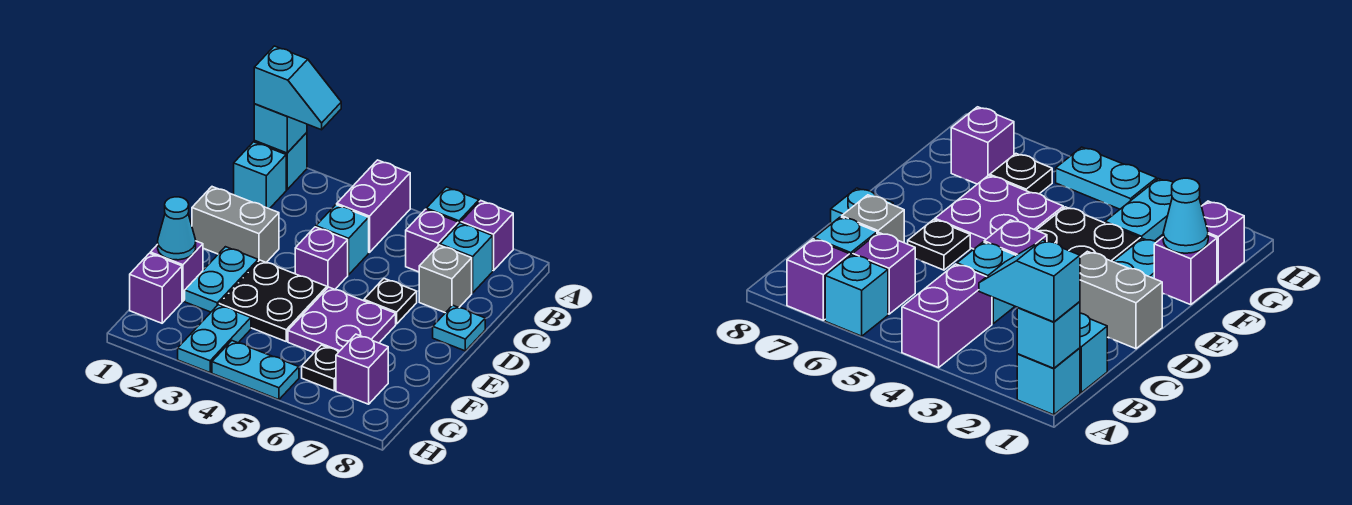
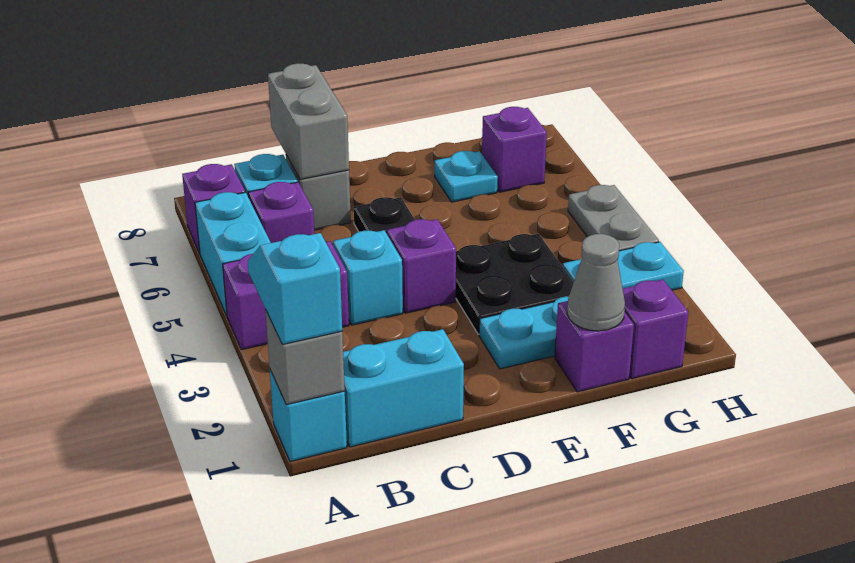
cyan 1x1 brick [254,104,307,153] -> grey 1x1 brick [265,310,345,405]
cyan 1x1 brick [426,187,479,224] -> cyan 1x2 brick [195,192,271,315]
cyan 1x1 brick [234,142,286,209] -> cyan 1x2 brick [343,329,464,447]
grey 1x2 brick [192,187,279,262] -> grey 1x2 brick moved to [268,63,349,180]
cyan 1x1 plate [433,305,485,351] -> cyan 1x1 plate moved to [435,151,498,202]
purple 2x2 plate [288,287,396,352] -> none
cyan 1x1 cone [158,197,196,260] -> grey 1x1 cone [567,234,625,331]
black 1x1 plate [302,345,338,391] -> none
cyan 1x2 plate [212,341,299,400] -> grey 1x2 plate [568,185,659,251]

